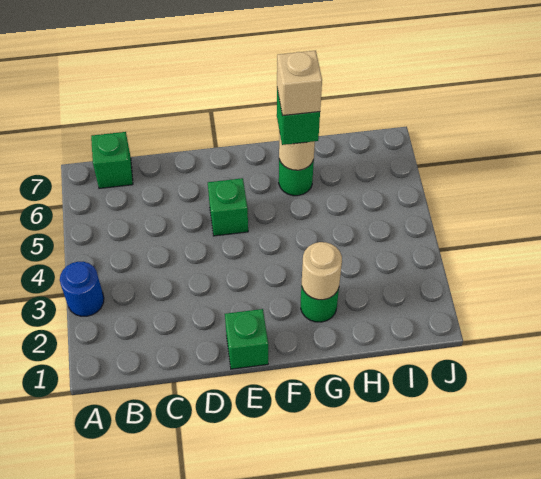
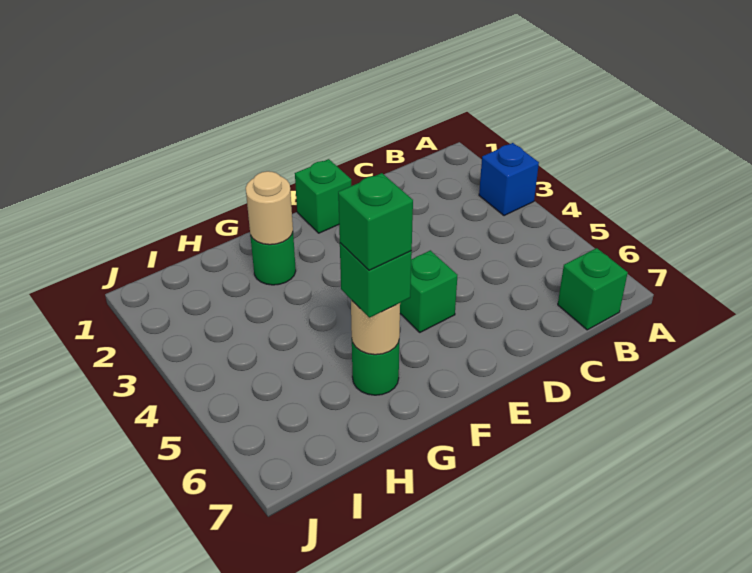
blue 1x1 round brick [60,262,104,316] -> blue 1x1 brick [479,143,539,216]
tan 1x1 brick [277,51,322,116] -> green 1x1 brick [338,173,413,270]

